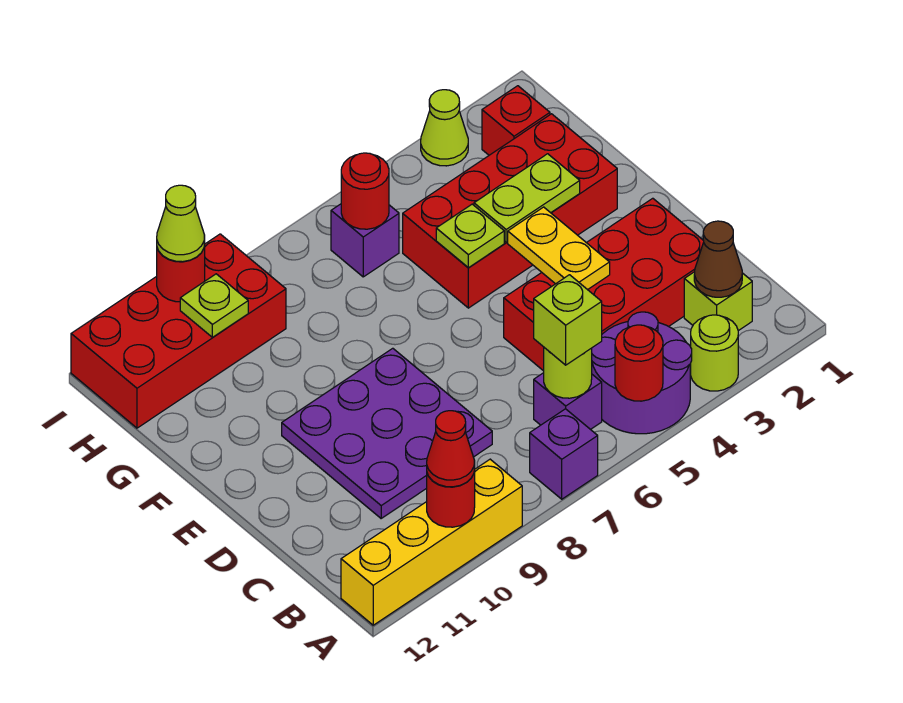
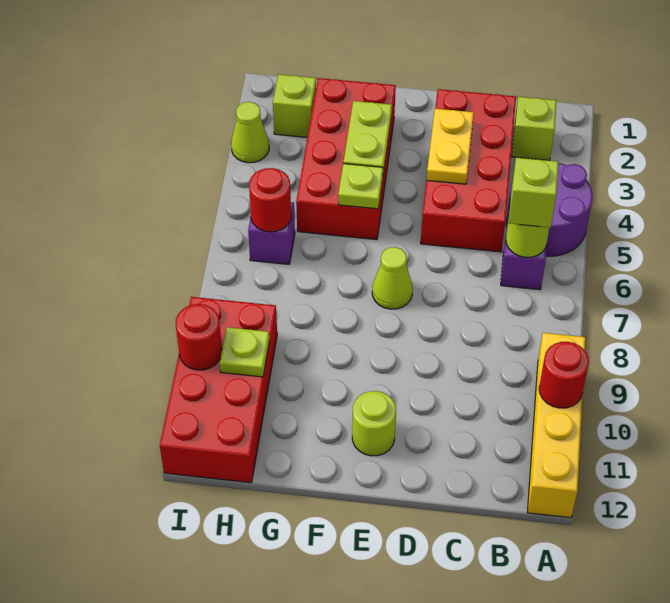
lime 1x1 round brick [691,315,738,391] -> lime 1x1 round brick moved to [352,391,396,456]
red 1x1 round brick [615,325,663,401] -> none
purple 1x1 brick [530,409,598,499] -> none
red 1x1 cone [427,411,475,487] -> none
brown 1x1 cone [694,221,742,297] -> none
purple 3x3 plate [282,348,492,518] -> none
yellow 1x2 plate [508,207,610,290] -> yellow 1x2 plate turned to [427,109,474,184]
red 1x1 brick [482,86,550,155] -> lime 1x1 brick [273,74,316,137]
lime 1x1 cone [157,185,205,262] -> lime 1x1 cone moved to [372,247,413,309]

